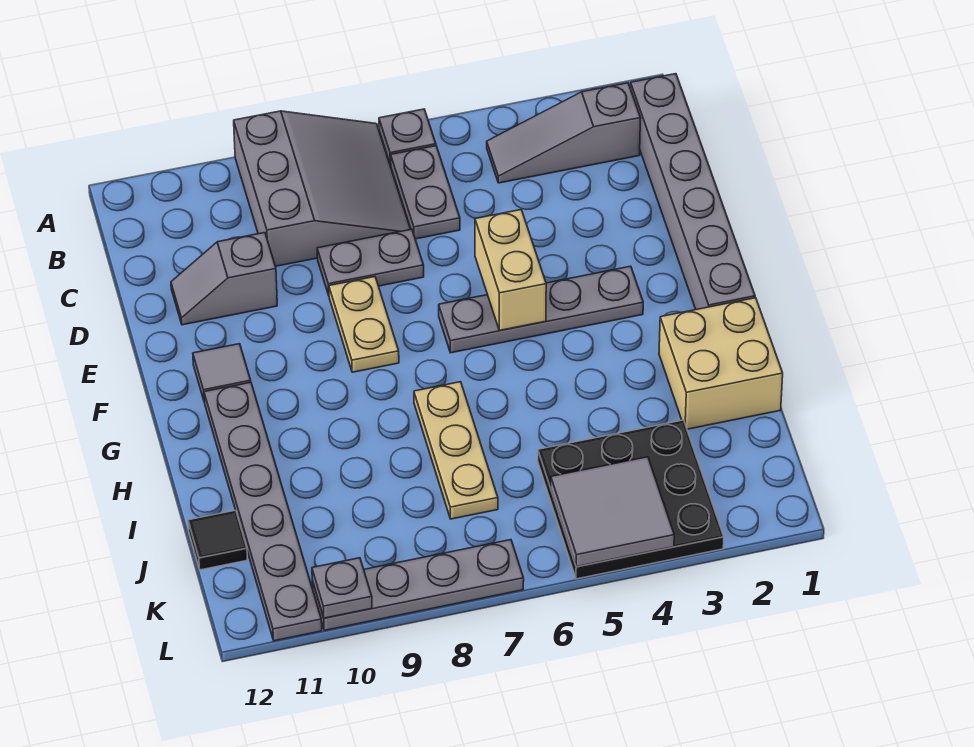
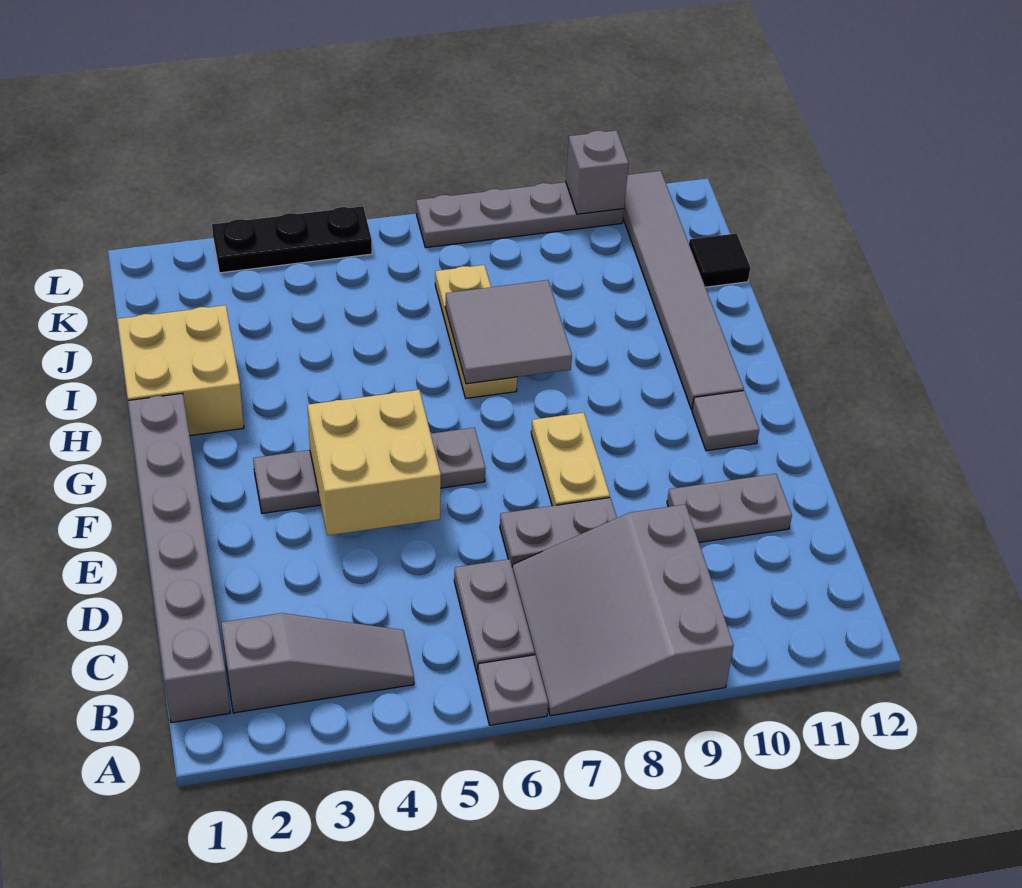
grey 1x2 slope [171,233,277,325] -> grey 1x2 plate [667,474,792,542]
tan 1x2 brick [475,210,546,331] -> tan 2x2 brick [308,390,441,536]
grey 1x6 plate [204,382,322,641] -> grey 1x6 tile [623,171,744,410]
black 3x3 plate [538,420,724,579] -> black 1x3 plate [212,206,372,273]
grey 2x2 tile [551,457,674,567] -> grey 2x2 tile moved to [445,280,572,384]
grey 1x1 plate [312,558,372,618] -> grey 1x1 brick [566,131,629,214]

